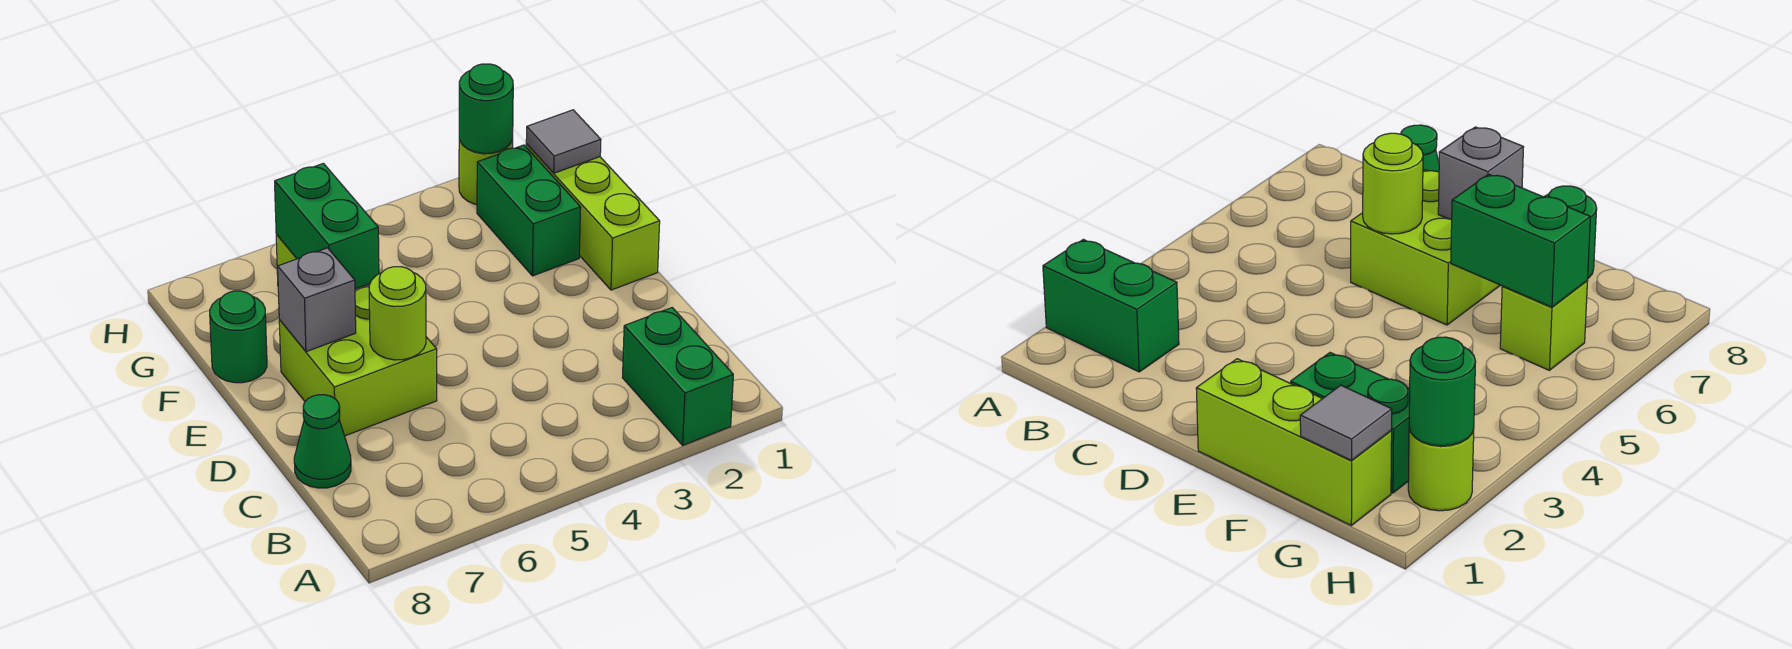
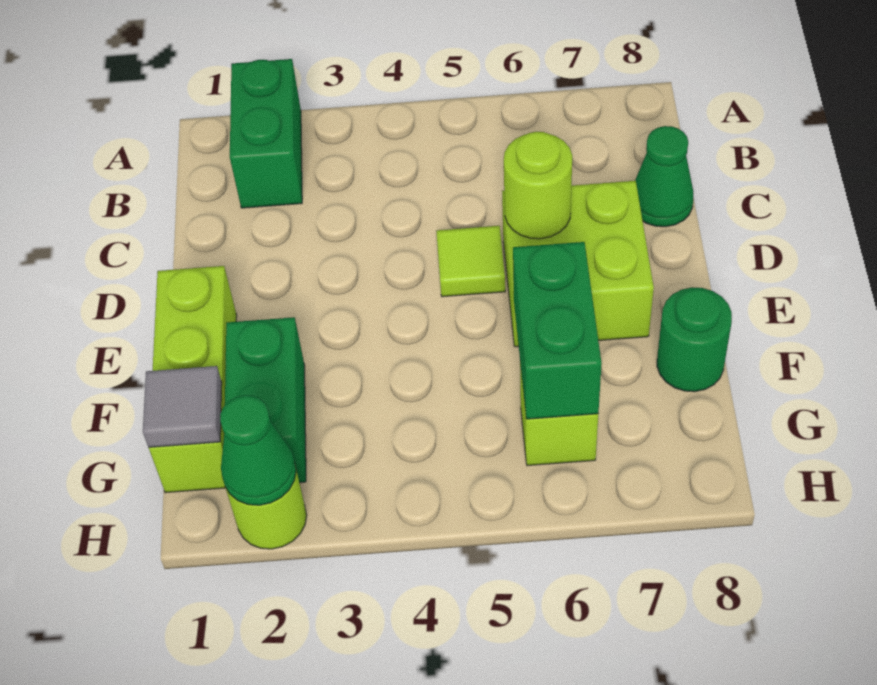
none -> lime 1x1 tile [436,226,505,297]
grey 1x1 brick [278,248,356,352] -> none
green 1x1 round brick [459,64,513,153] -> green 1x1 cone [220,395,296,505]

